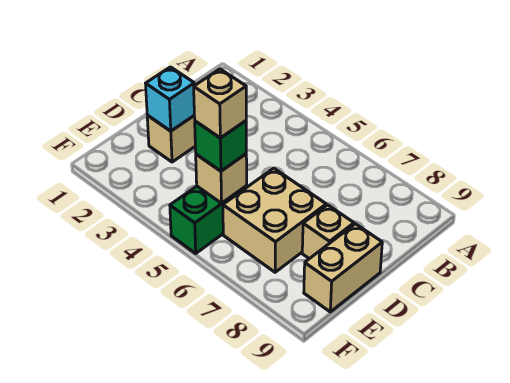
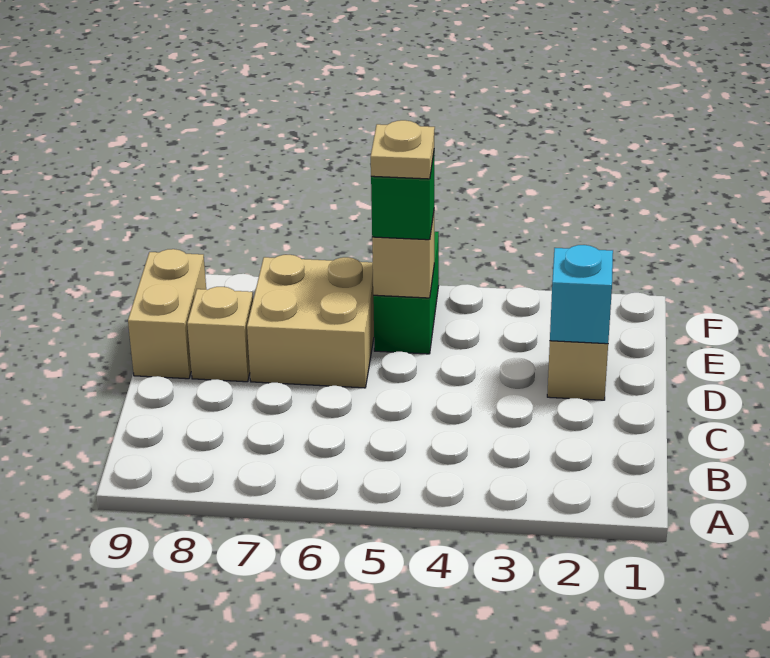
tan 1x1 brick [194,69,246,138] -> tan 1x1 plate [371,120,435,179]

